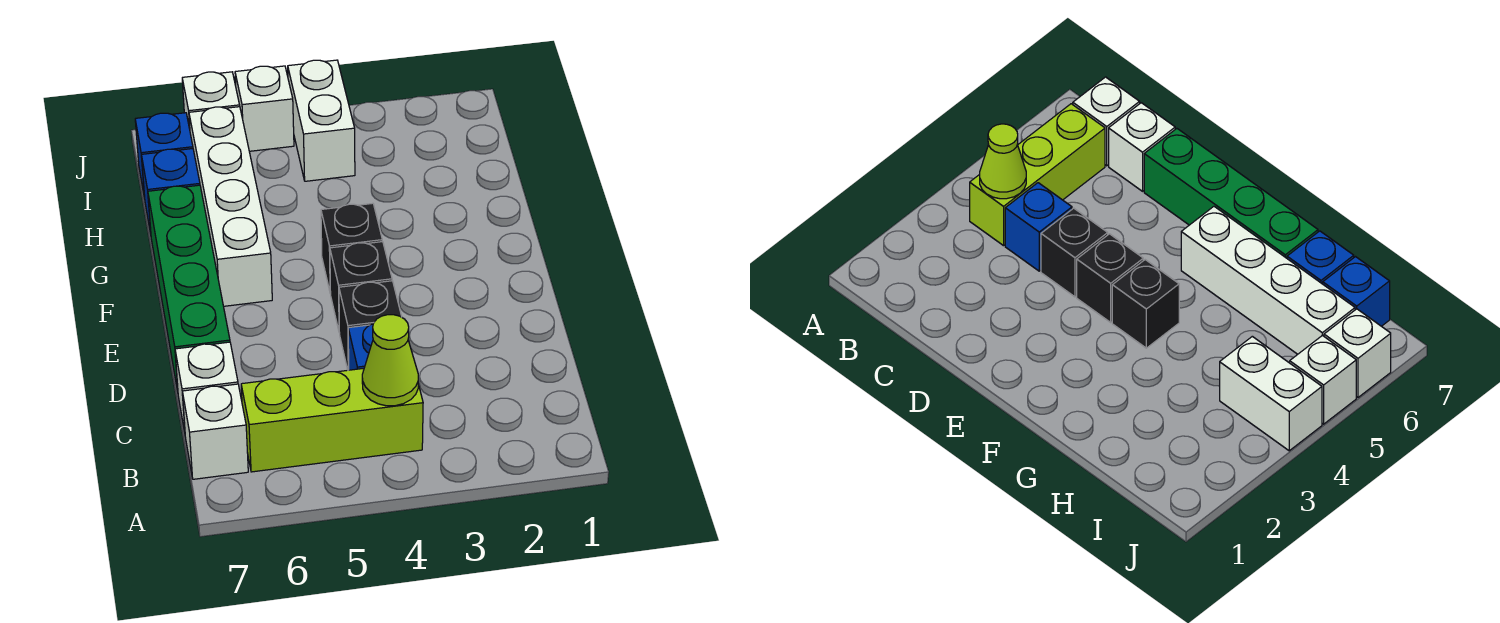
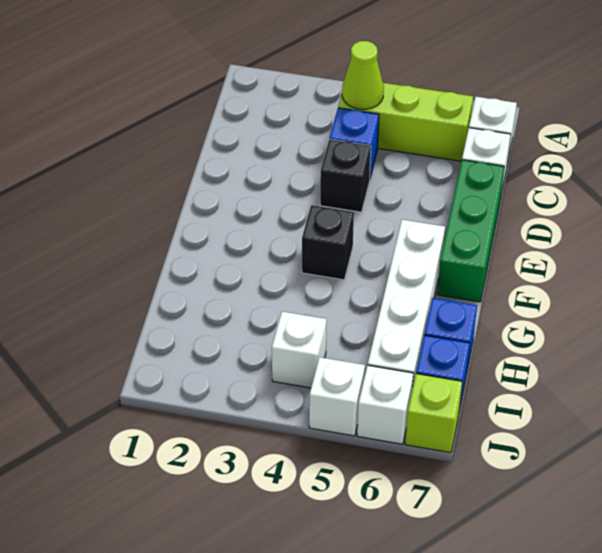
green 1x4 brick [148,185,230,391] -> green 1x3 brick [437,160,504,302]
black 1x1 brick [330,242,392,330] -> none
white 1x2 brick [288,60,355,181] -> white 1x1 brick [272,312,326,388]
none -> lime 1x1 brick [405,374,462,453]

